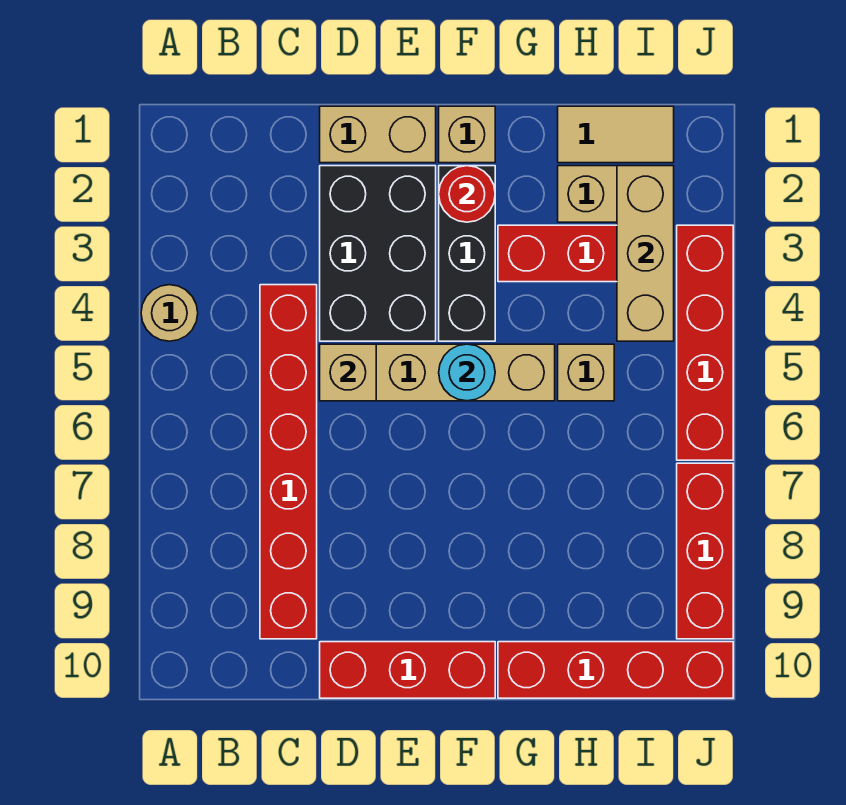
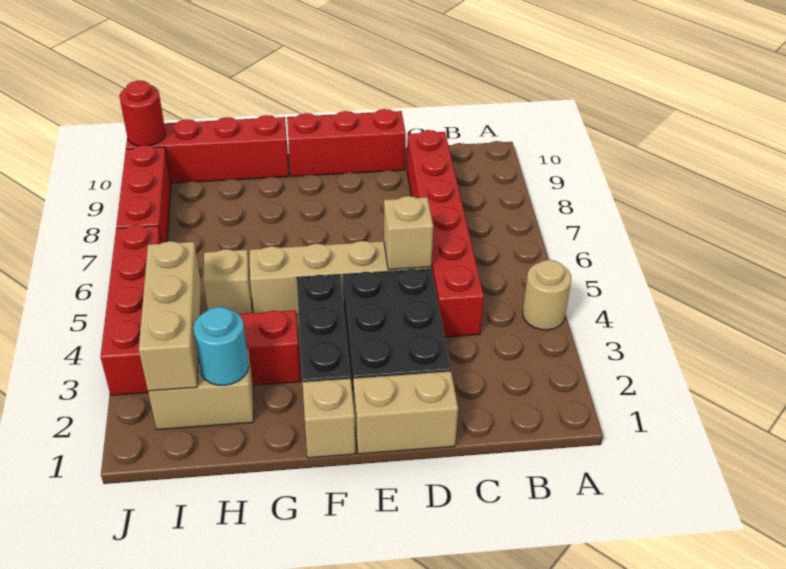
red 1x1 round brick [439,166,495,222] -> red 1x1 round brick moved to [119,81,166,146]
cyan 1x1 round brick [439,344,495,401] -> cyan 1x1 round brick moved to [193,307,249,385]
tan 1x2 tile [558,106,674,163] -> none

